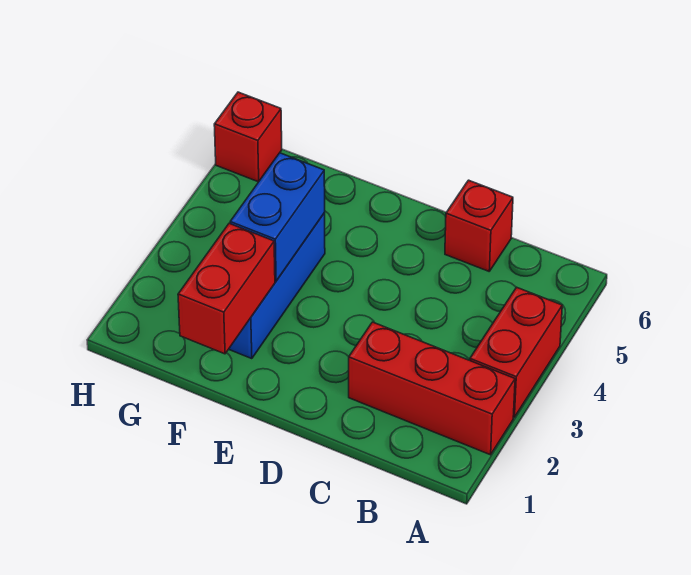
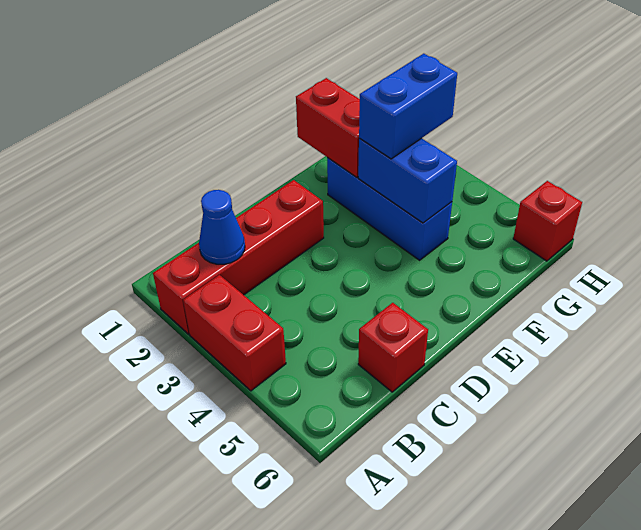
red 1x3 brick [349,322,515,455] -> red 1x4 brick [153,180,324,334]
none -> blue 1x1 cone [199,190,245,264]
none -> blue 1x2 brick [359,54,457,159]

